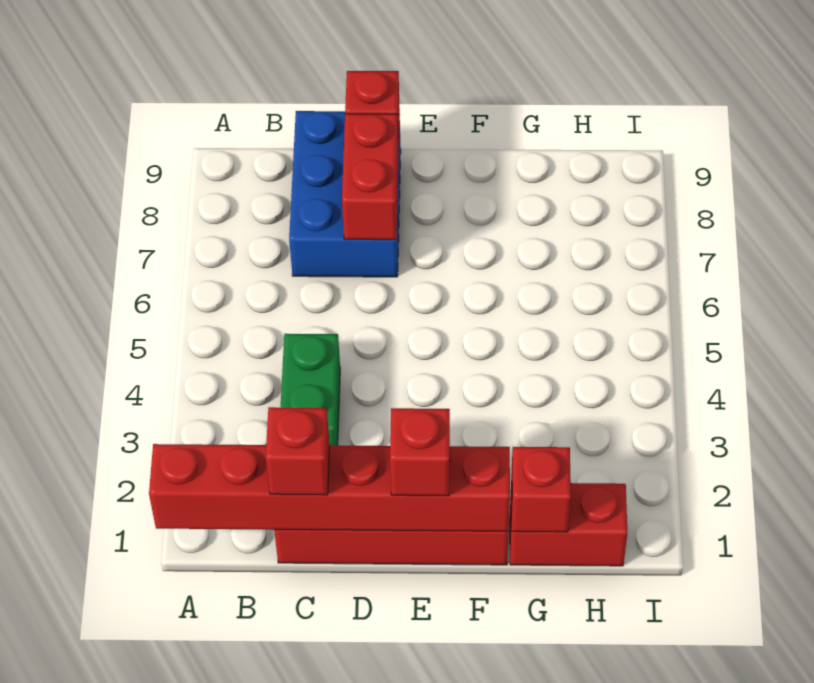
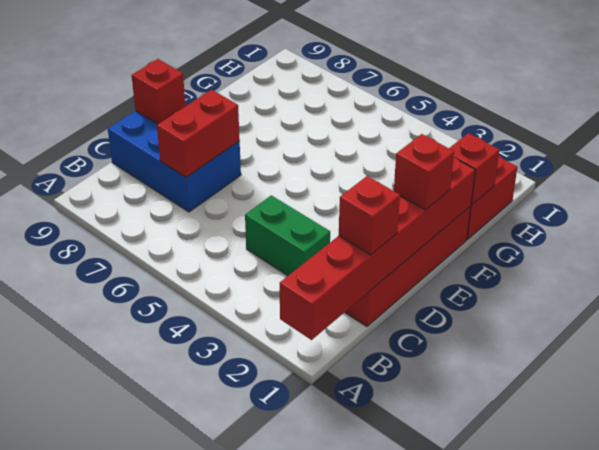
red 1x2 brick [342,114,399,240] -> red 1x2 brick turned to [157,90,240,177]

